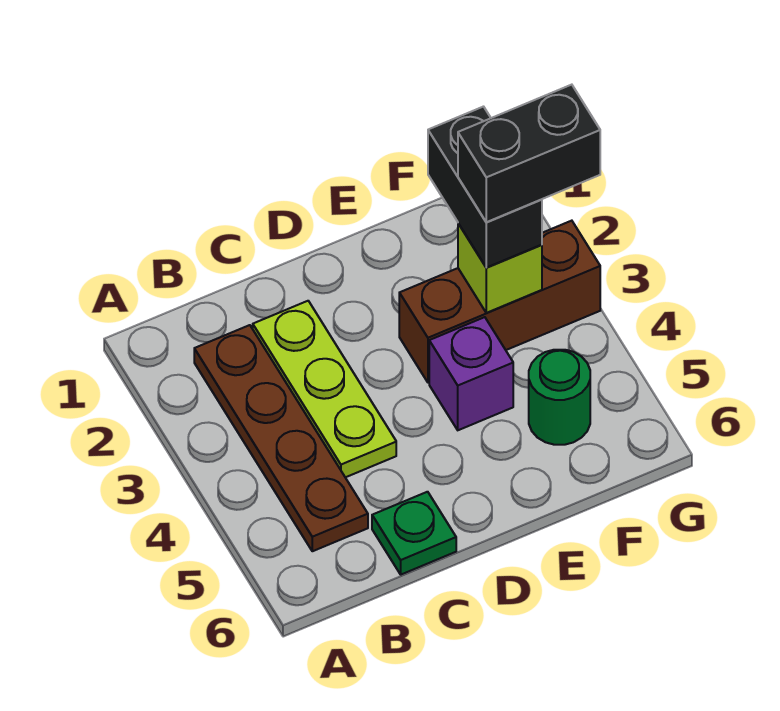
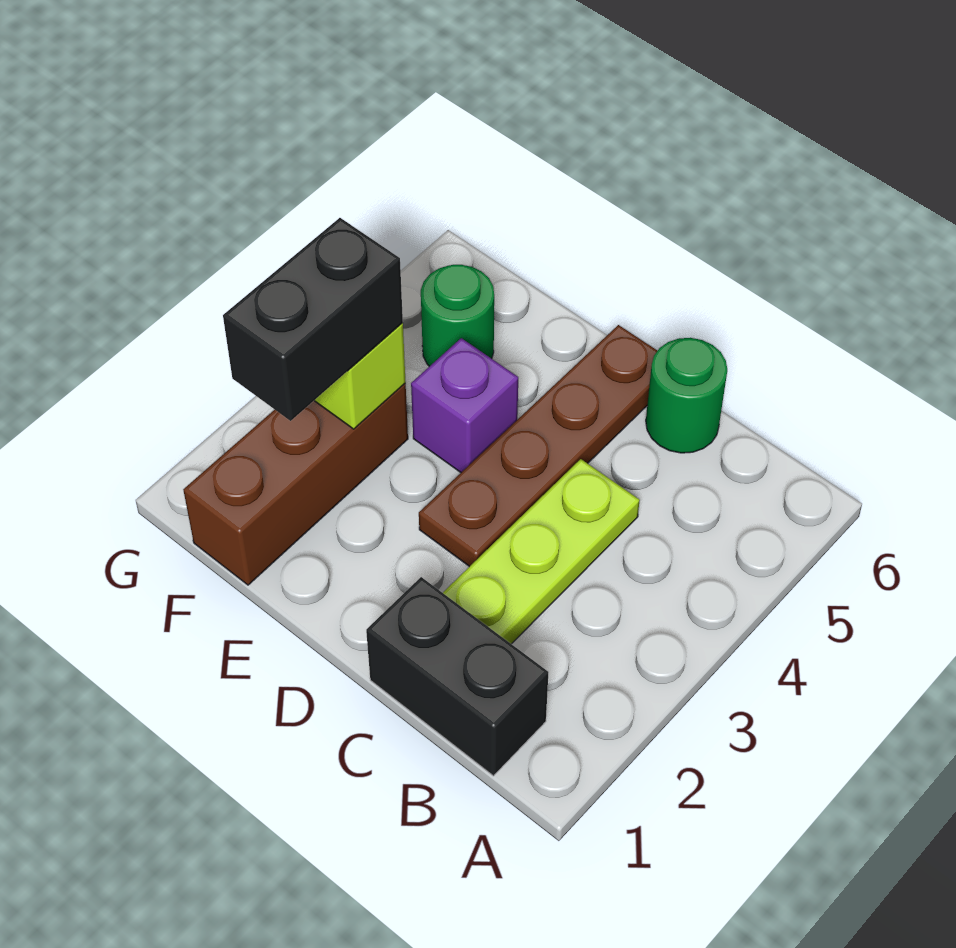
brown 1x4 plate [194,325,368,551] -> brown 1x4 plate moved to [419,325,657,567]
green 1x1 plate [372,492,456,575] -> green 1x1 round brick [646,338,727,453]
brown 1x3 brick [399,221,600,383] -> brown 1x3 brick turned to [183,384,408,585]
black 1x2 brick [458,85,600,222] -> black 1x2 brick moved to [366,577,548,776]

